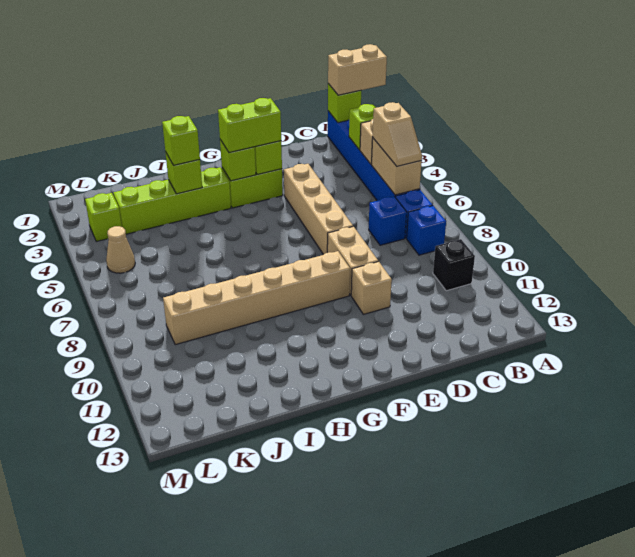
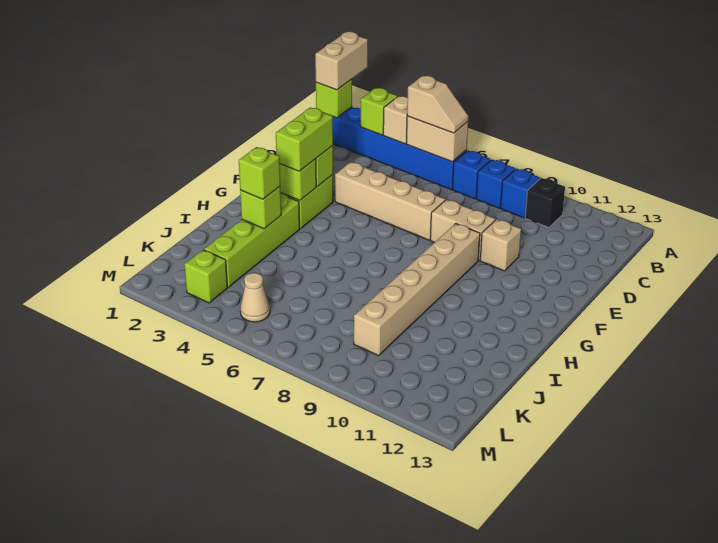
blue 1x1 brick [369,197,406,245] -> blue 1x1 brick moved to [501,169,540,218]

